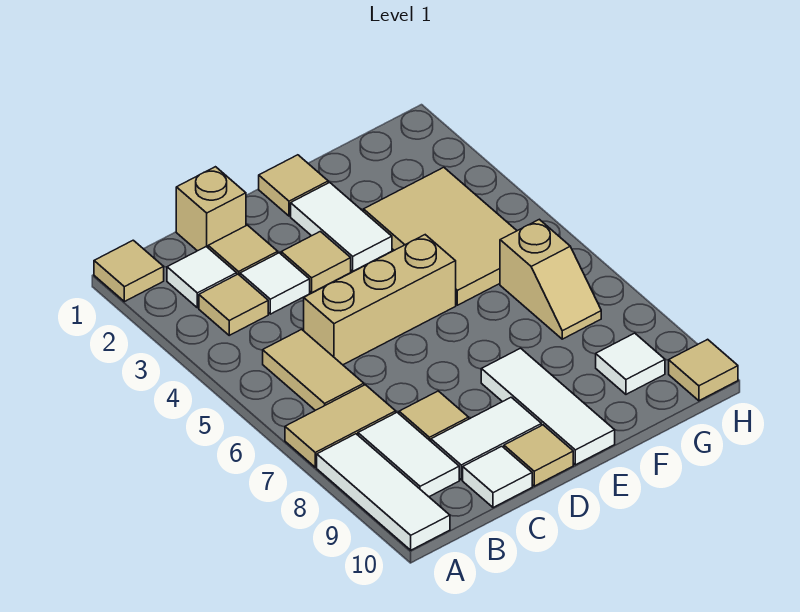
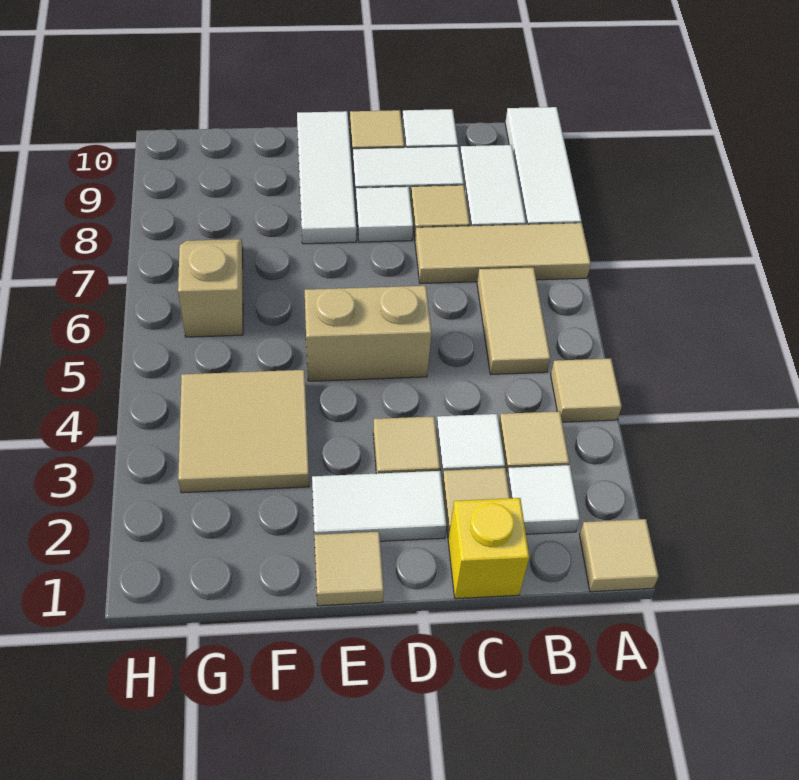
tan 1x2 tile [285,385,396,467] -> tan 1x3 tile [415,223,591,284]
tan 1x1 brick [176,167,246,251] -> yellow 1x1 brick [448,498,529,599]
tan 1x3 brick [304,235,456,365] -> tan 1x2 brick [305,286,431,381]
white 1x2 tile [291,182,392,271] -> white 1x2 tile turned to [312,471,447,541]
tan 2x3 tile [364,167,517,305] -> tan 2x2 tile [178,370,309,493]
white 1x1 tile [596,333,665,394] -> white 1x1 tile moved to [356,187,413,242]
tan 1x1 tile [669,339,738,401] -> tan 1x1 tile moved to [551,359,622,422]

